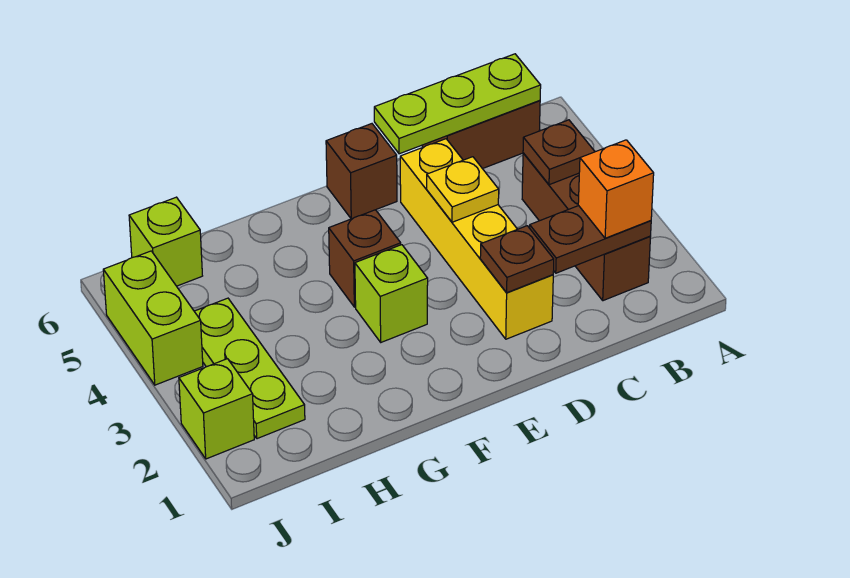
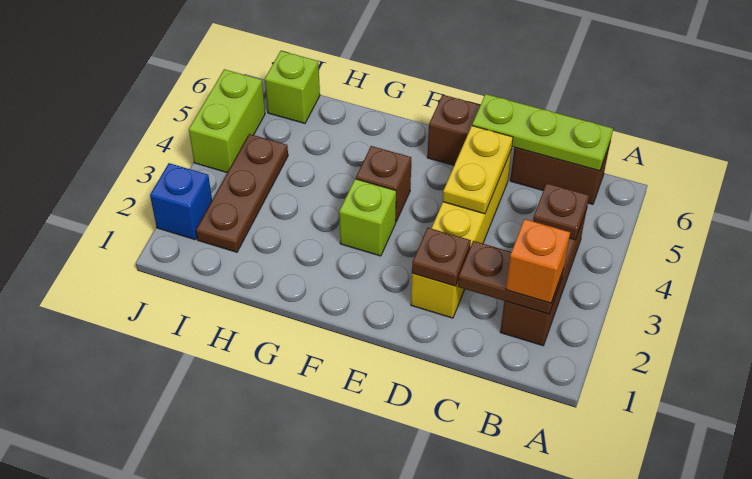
yellow 1x1 plate [427,157,499,222] -> yellow 1x2 plate [443,126,513,214]
lime 1x3 plate [194,298,305,439] -> brown 1x3 plate [196,134,288,252]
lime 1x1 brick [179,359,254,459] -> blue 1x1 brick [150,163,212,240]

